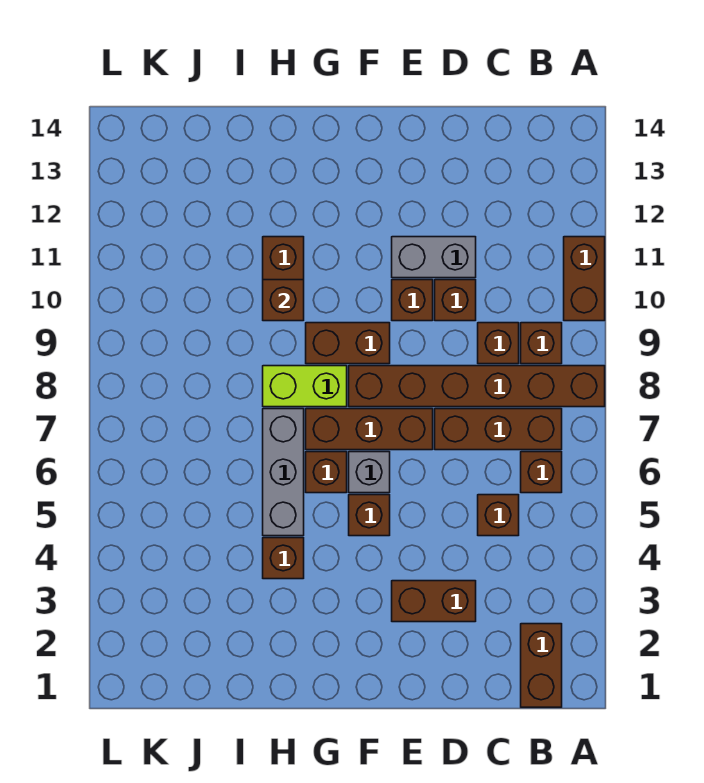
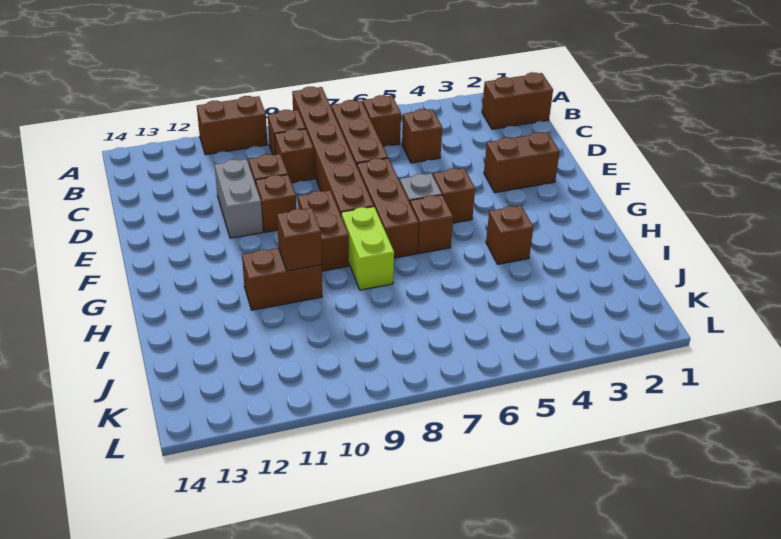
brown 1x2 brick [392,581,476,622] -> brown 1x2 brick turned to [484,132,560,193]
grey 1x3 brick [263,409,304,536] -> none

